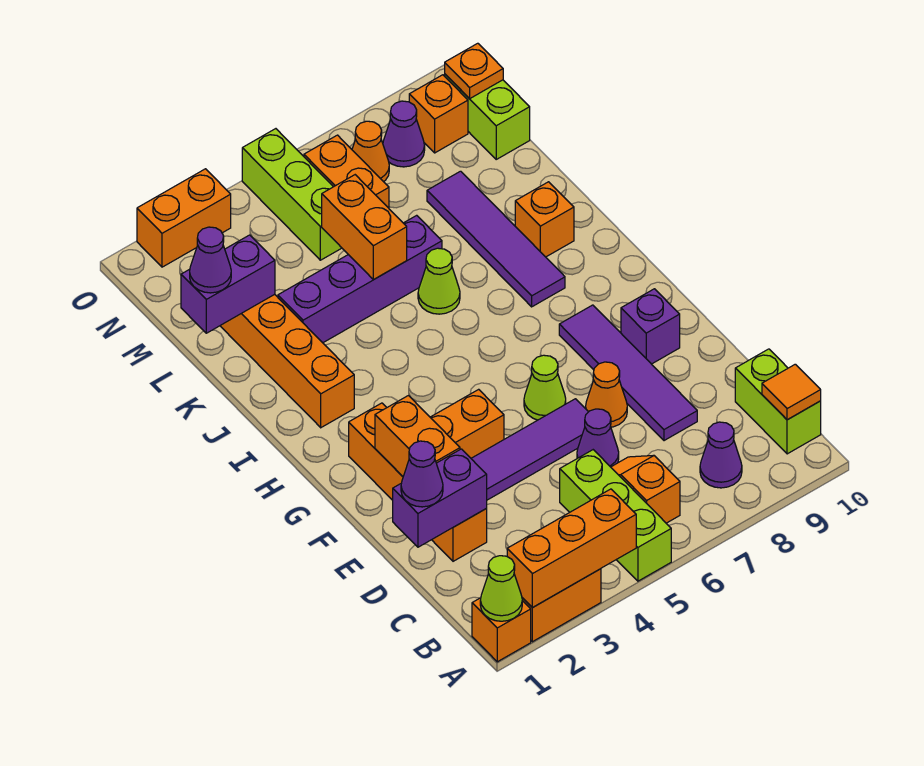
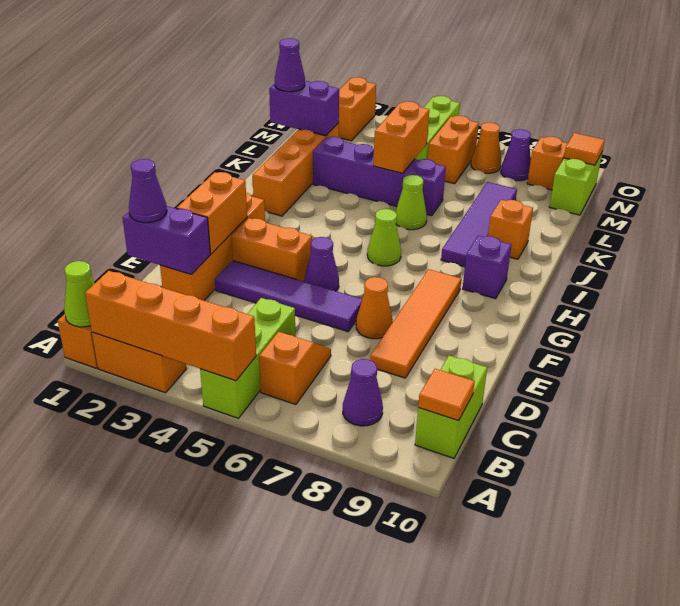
orange 1x3 brick [507,489,636,608] -> orange 1x4 brick [85,271,256,381]
purple 1x1 cone [577,409,619,467] -> purple 1x1 cone moved to [304,237,339,291]
purple 1x4 tile [559,305,697,441] -> orange 1x4 tile [370,269,461,378]
lime 1x1 cone [524,355,566,420] -> lime 1x1 cone moved to [367,209,401,266]
purple 1x1 brick [621,289,680,364] -> purple 1x1 brick moved to [463,236,512,299]
orange 1x1 plate [445,43,503,99] -> orange 1x1 tile [564,133,605,165]
orange 1x2 brick [137,169,231,267] -> orange 1x2 brick turned to [339,77,376,141]

